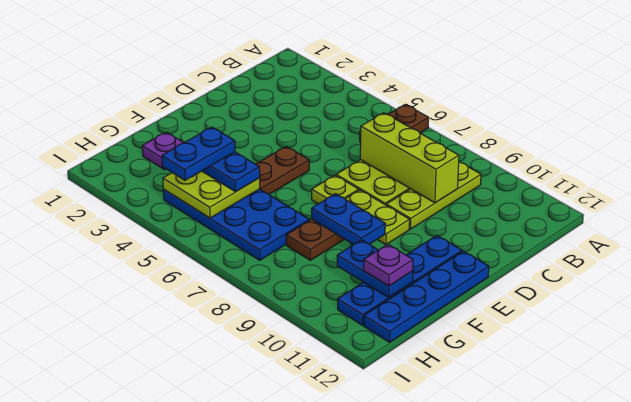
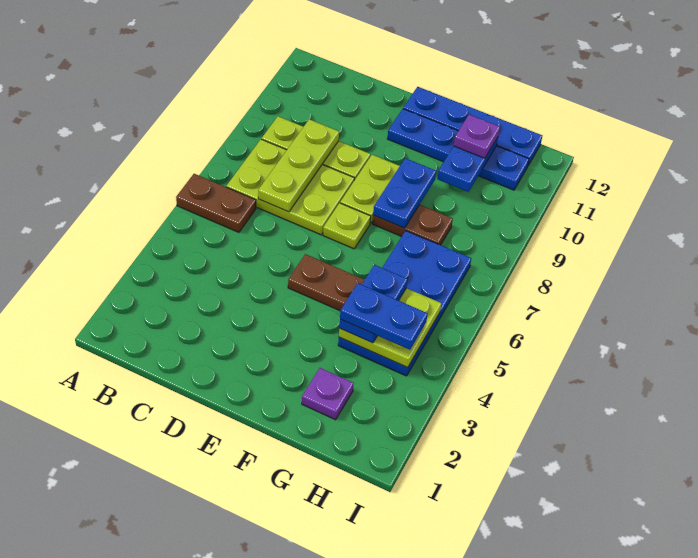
lime 1x3 brick [360,113,459,203] -> lime 1x3 plate [258,119,339,212]

